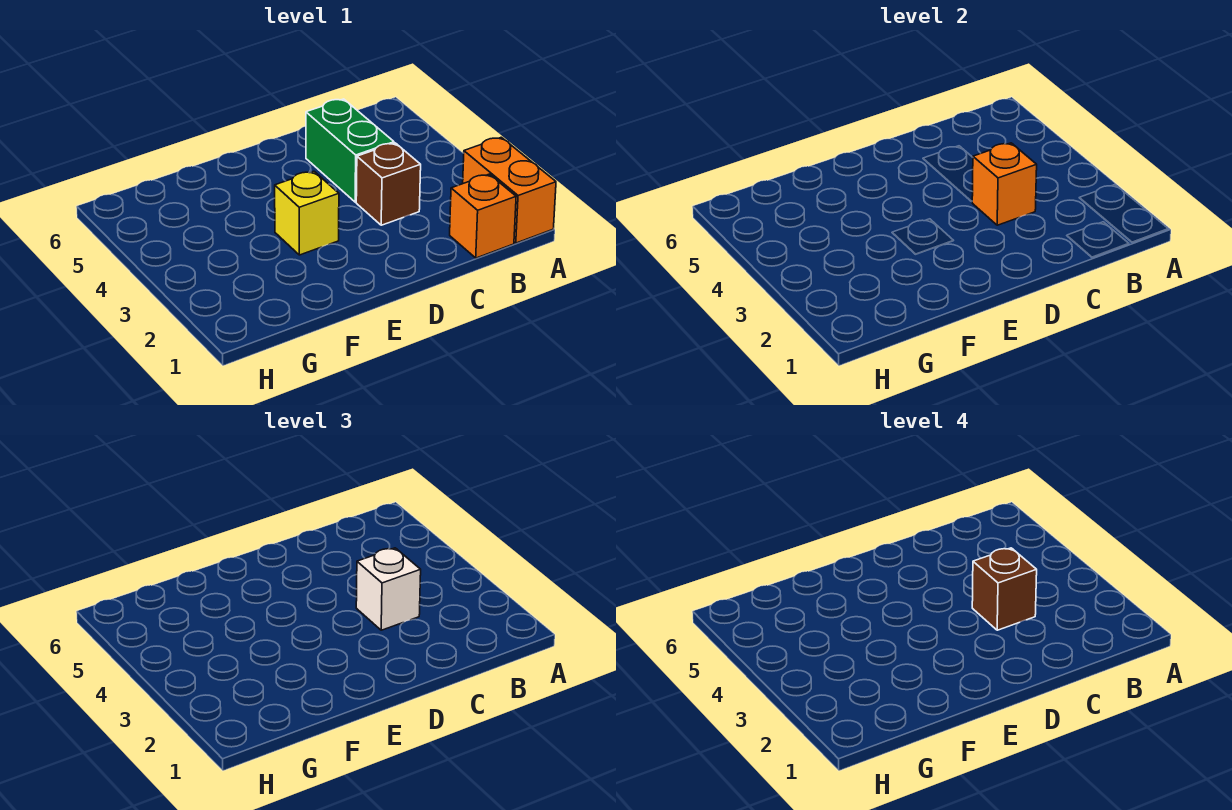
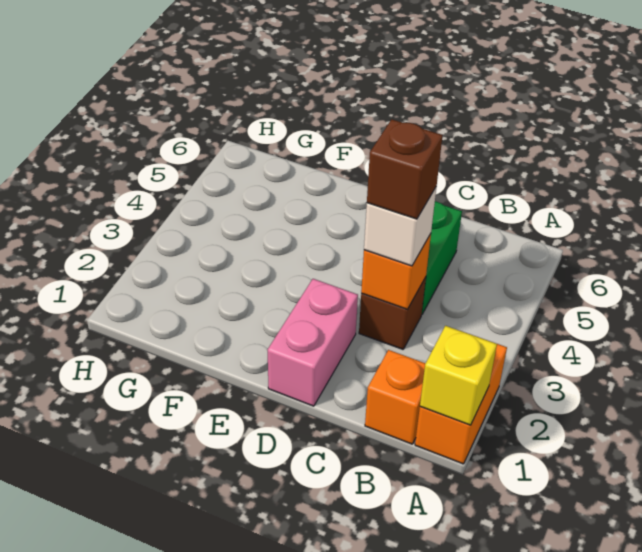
none -> pink 1x2 brick [268,279,358,406]
yellow 1x1 brick [275,171,339,255] -> yellow 1x1 brick moved to [420,326,497,425]

